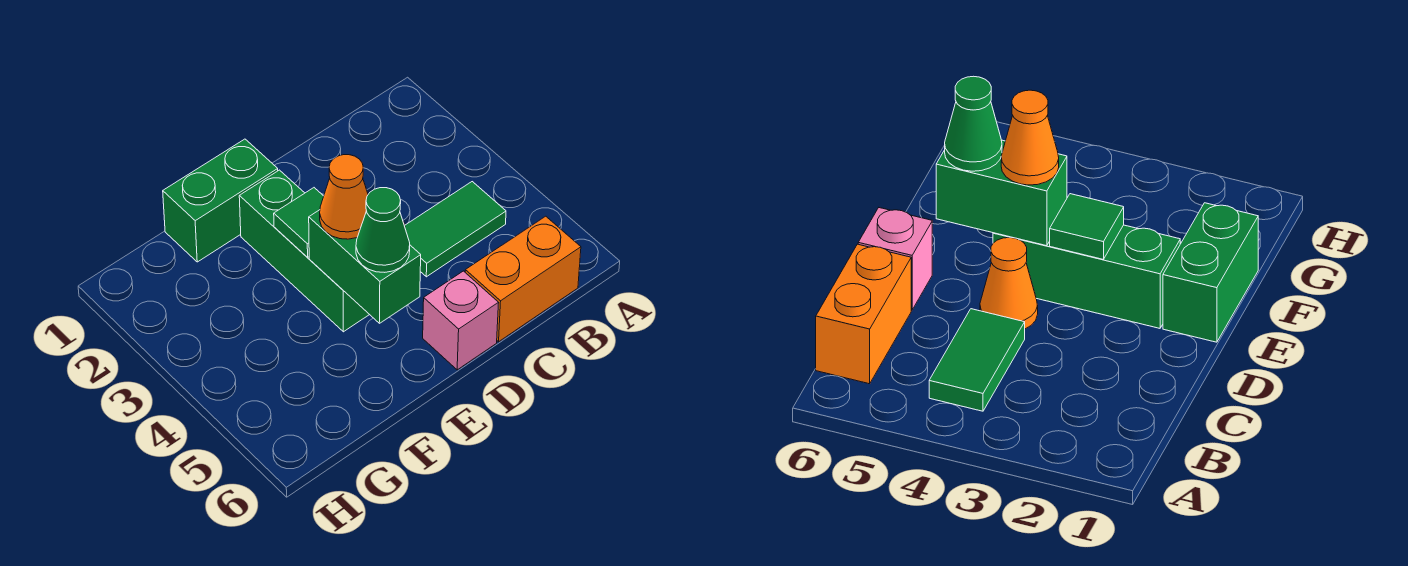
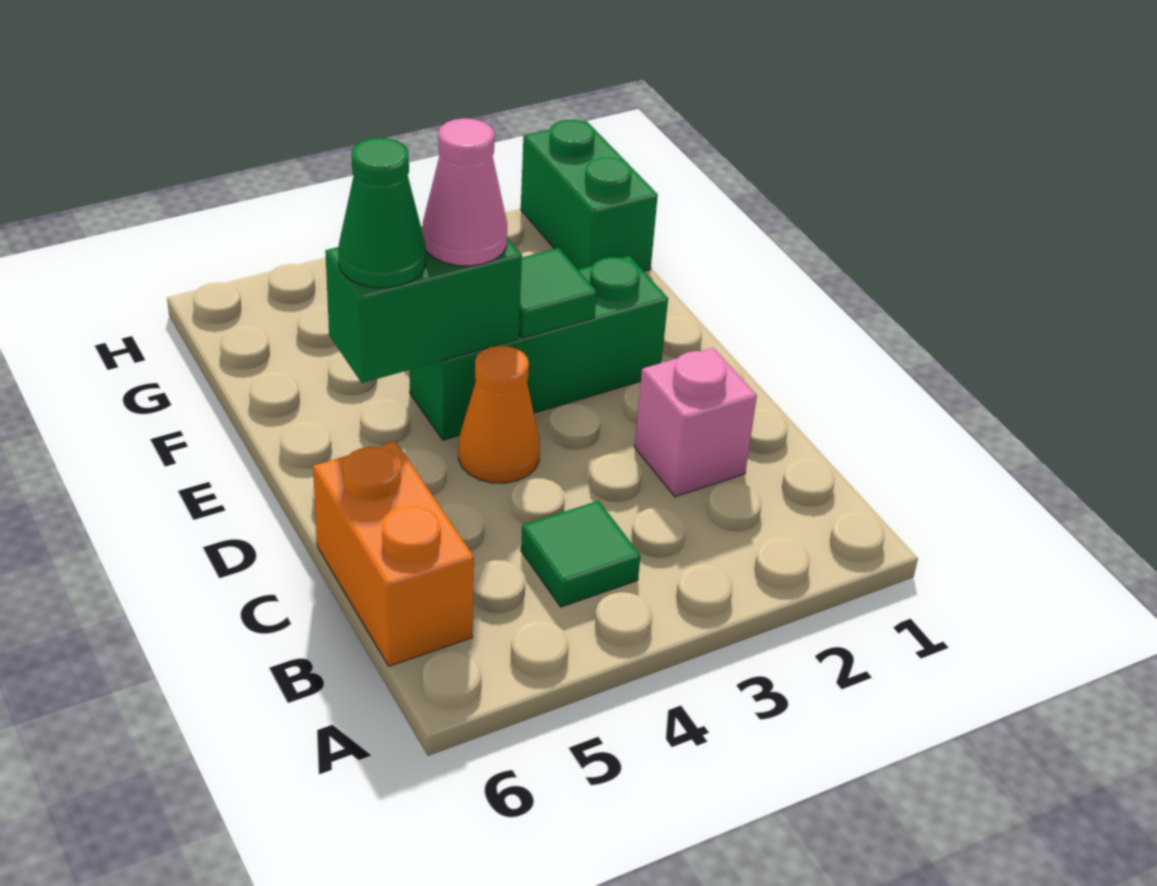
green 1x2 tile [405,182,506,277] -> green 1x1 tile [521,501,641,607]
pink 1x1 brick [423,271,498,370] -> pink 1x1 brick moved to [635,348,757,497]
green 1x2 brick [163,139,278,262] -> green 1x2 brick moved to [521,120,658,271]
orange 1x1 cone [320,155,368,239] -> pink 1x1 cone [422,118,507,266]

